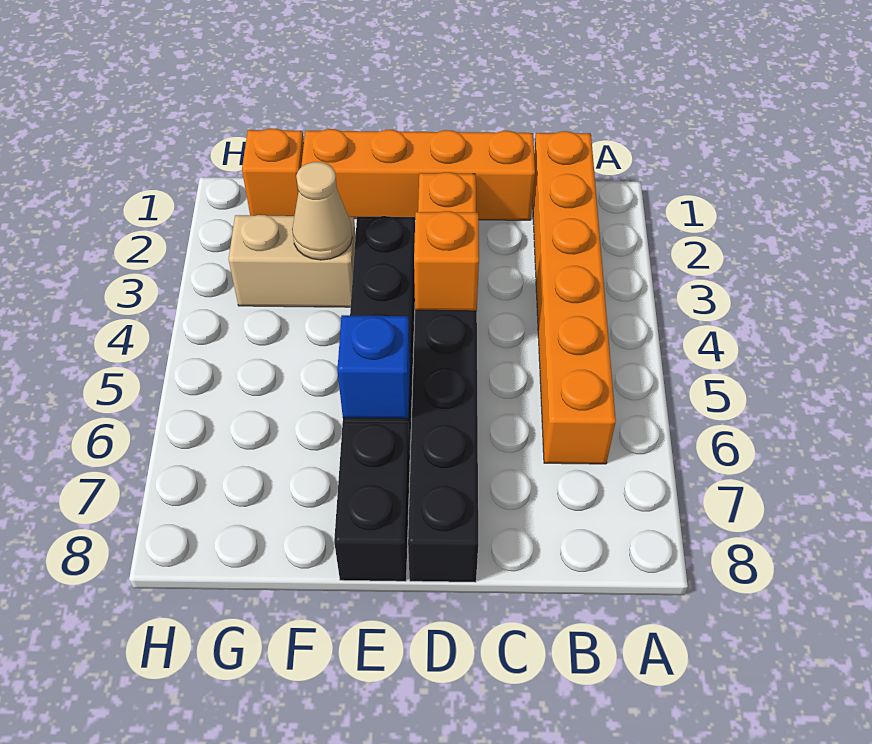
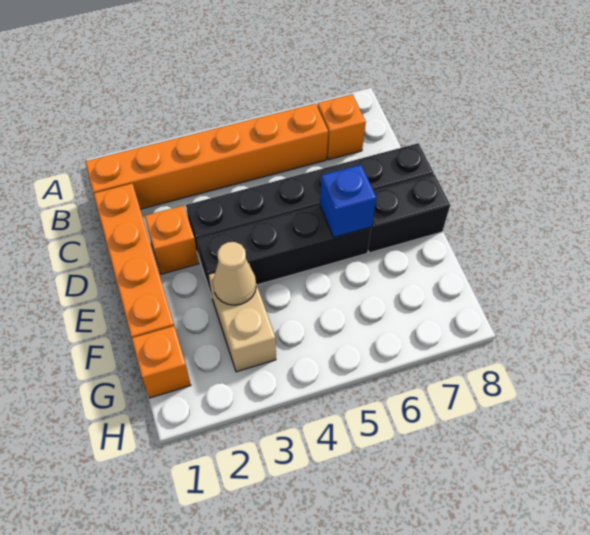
orange 1x1 brick [414,211,479,311] -> orange 1x1 brick moved to [317,94,366,160]

